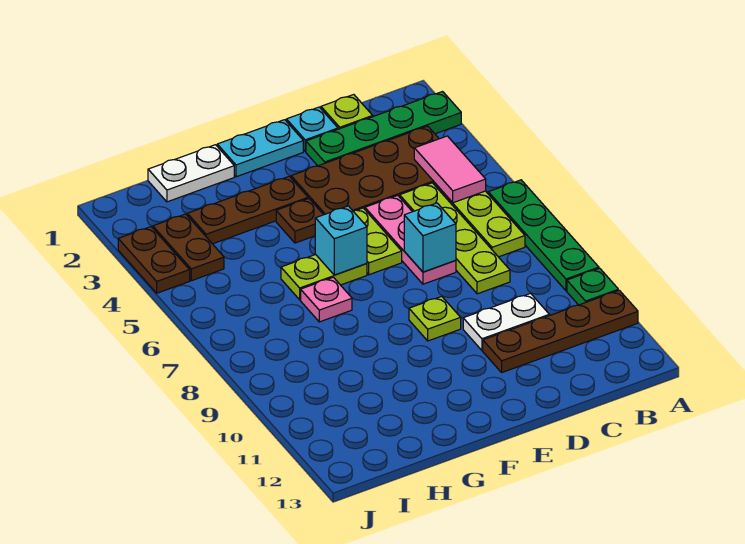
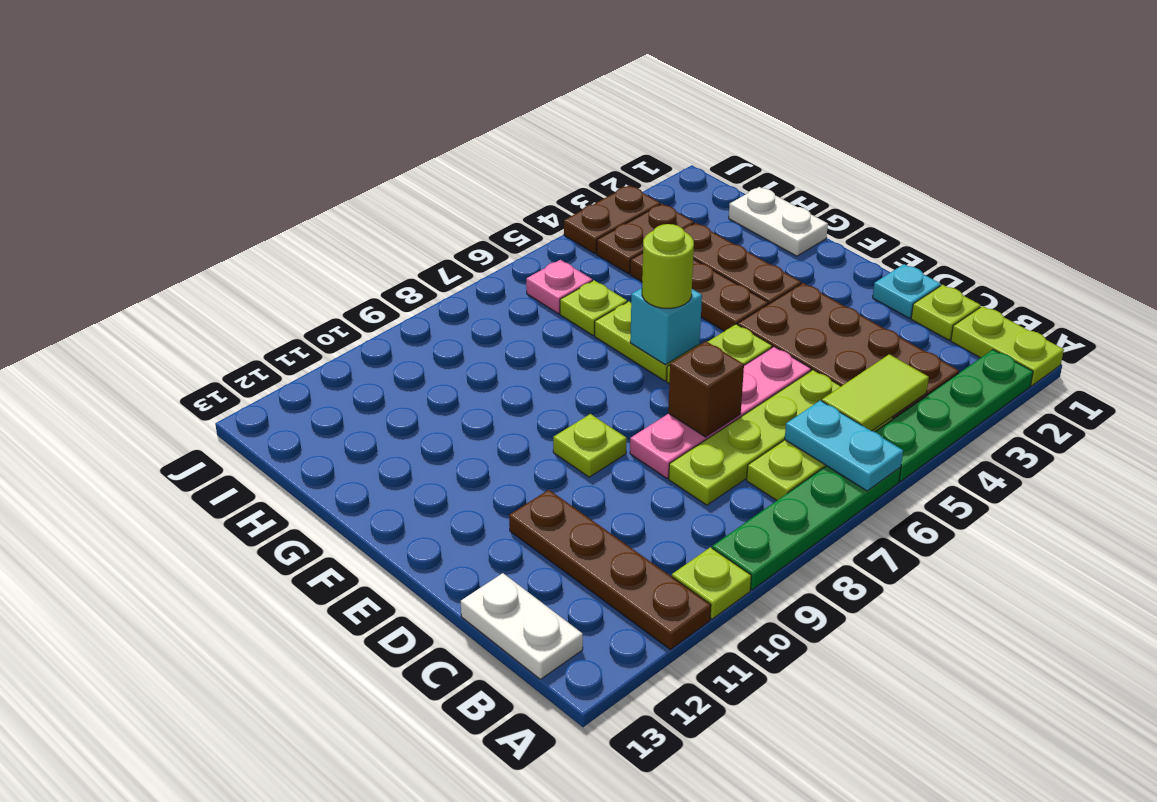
none -> lime 1x2 plate [951,306,1064,386]
green 1x4 plate [306,92,461,166] -> green 1x4 plate turned to [876,350,1033,482]
green 1x1 plate [567,268,618,305] -> lime 1x1 plate [672,547,751,619]
pink 1x2 tile [414,136,486,203] -> lime 1x2 tile [822,354,929,431]
white 1x2 plate [463,293,549,350] -> white 1x2 plate moved to [461,573,583,679]
pink 1x3 plate [365,196,456,284] -> pink 1x4 plate [630,347,811,478]
cyan 1x1 brick [404,203,456,272] -> brown 1x1 brick [668,341,744,437]
cyan 1x2 plate [217,120,303,177] -> cyan 1x2 plate moved to [785,400,903,491]
brown 1x1 plate [276,198,323,243] -> brown 1x3 plate [630,253,768,331]
none -> lime 1x1 round brick [642,224,694,309]
pink 1x1 plate [301,277,352,322] -> pink 1x1 plate moved to [526,260,592,314]
none -> lime 1x1 plate [560,280,627,335]

